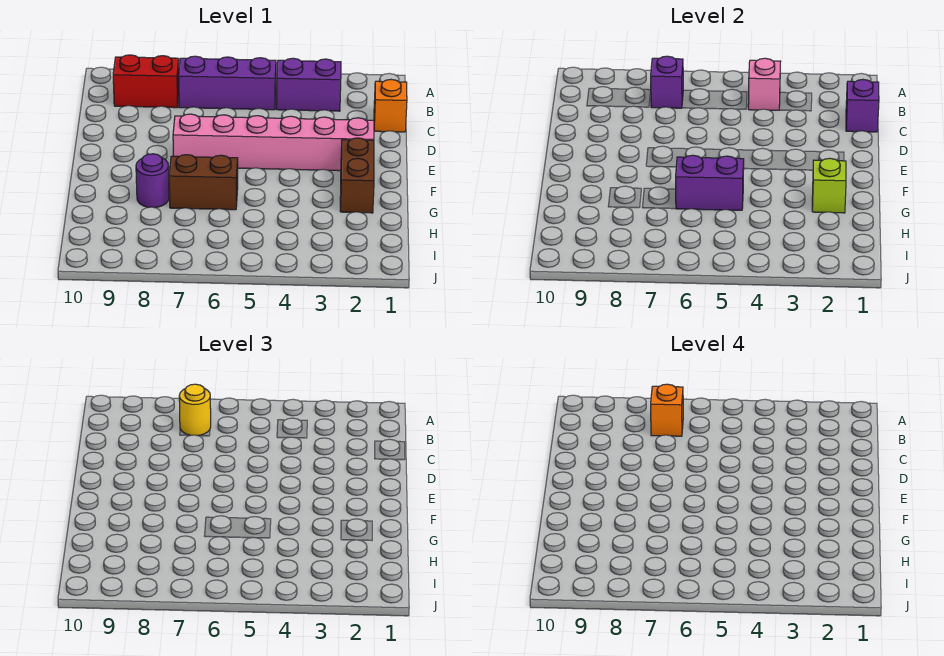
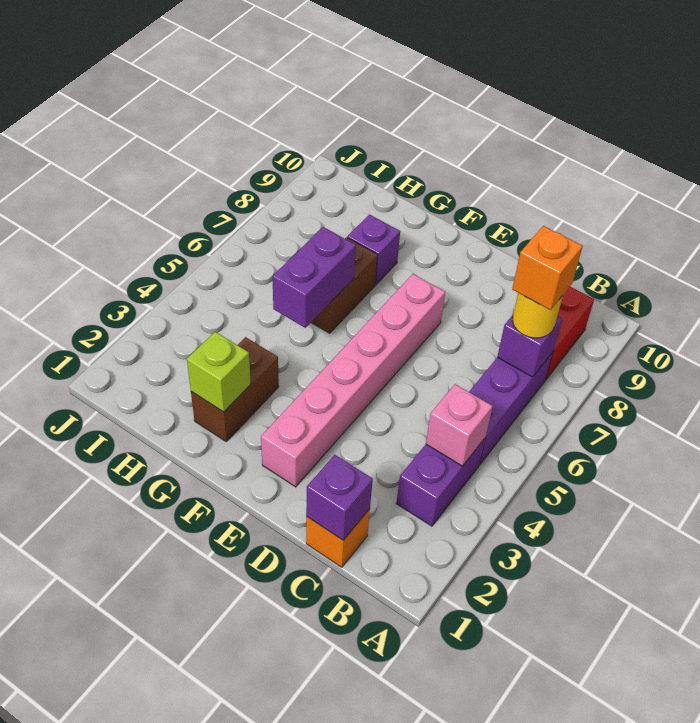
brown 1x2 brick [340,138,374,213] -> brown 1x2 brick turned to [191,337,279,441]
purple 1x1 round brick [136,154,169,208] -> purple 1x1 brick [347,214,400,284]

